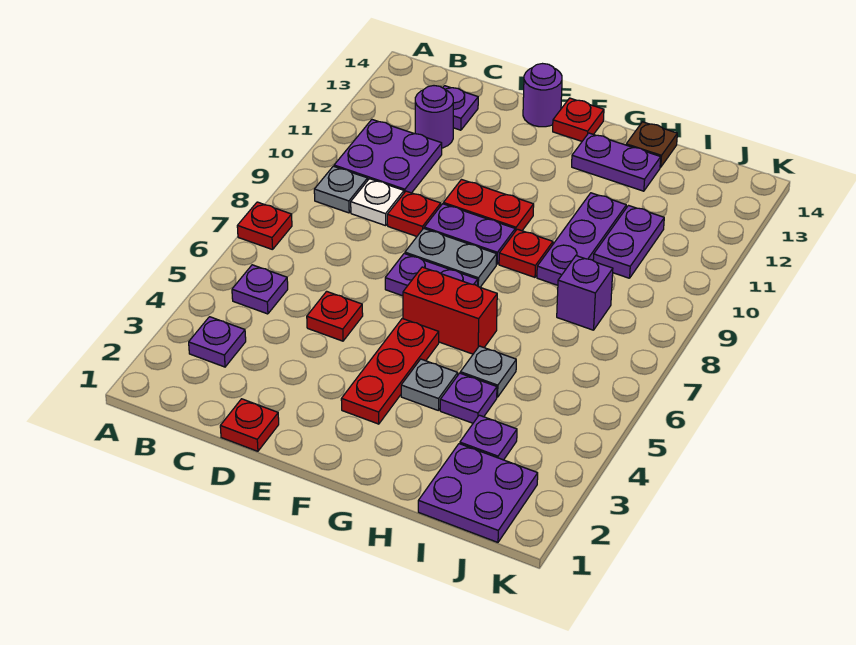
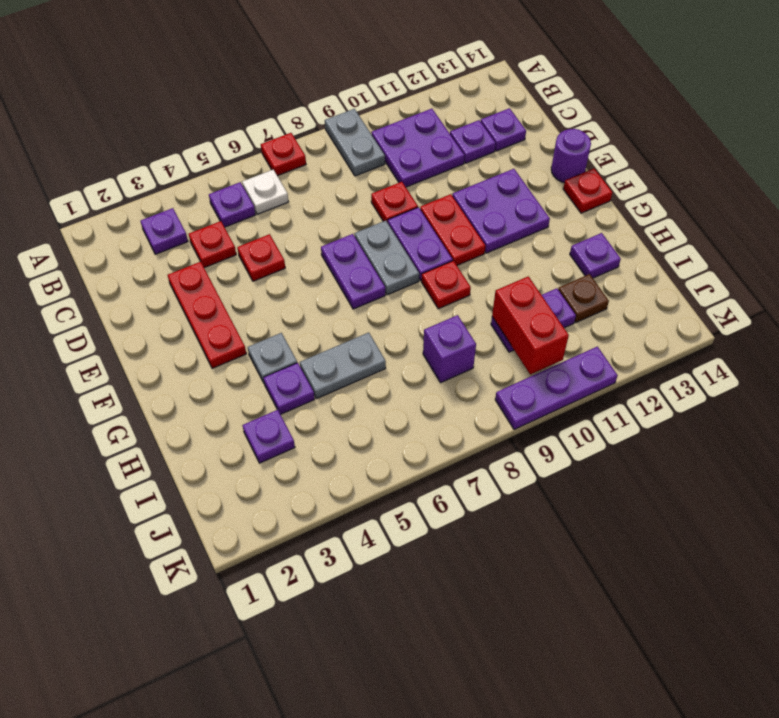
grey 1x1 plate [314,166,368,213] -> grey 1x2 plate [325,109,385,176]
white 1x1 plate [351,179,404,226] -> white 1x1 plate moved to [242,170,289,214]
purple 1x1 round brick [415,86,453,148] -> purple 1x1 plate [450,120,496,163]
red 1x1 plate [220,399,279,451] -> red 1x1 plate moved to [189,221,236,268]
red 1x3 plate [341,319,439,424] -> red 1x3 plate turned to [167,262,246,368]
red 1x2 brick [403,267,497,354] -> red 1x2 brick moved to [492,276,569,374]
purple 1x2 plate [572,133,661,191] -> purple 1x1 plate [570,233,621,278]
grey 1x1 plate [460,346,516,397] -> grey 1x2 plate [300,333,386,399]
purple 1x3 plate [537,193,626,285] -> purple 1x3 plate moved to [495,347,618,429]
brown 1x1 plate [626,122,677,167] -> brown 1x1 plate moved to [558,274,609,322]
purple 2x2 plate [418,444,538,542] -> purple 2x2 plate moved to [452,169,550,253]

